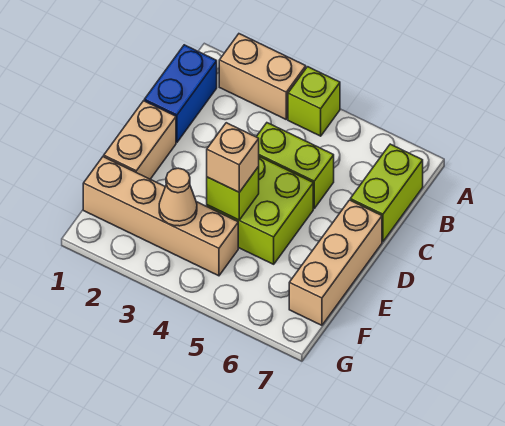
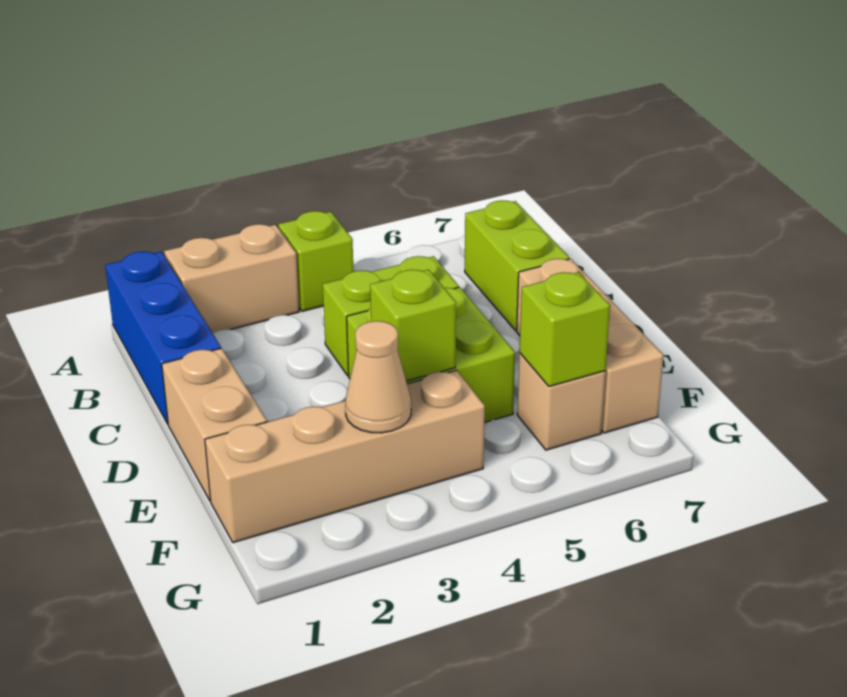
blue 1x2 brick [144,45,217,142] -> blue 1x3 brick [105,252,221,424]
tan 1x1 brick [207,123,259,192] -> tan 1x1 brick moved to [517,353,605,450]
none -> lime 1x1 brick [520,272,610,387]

